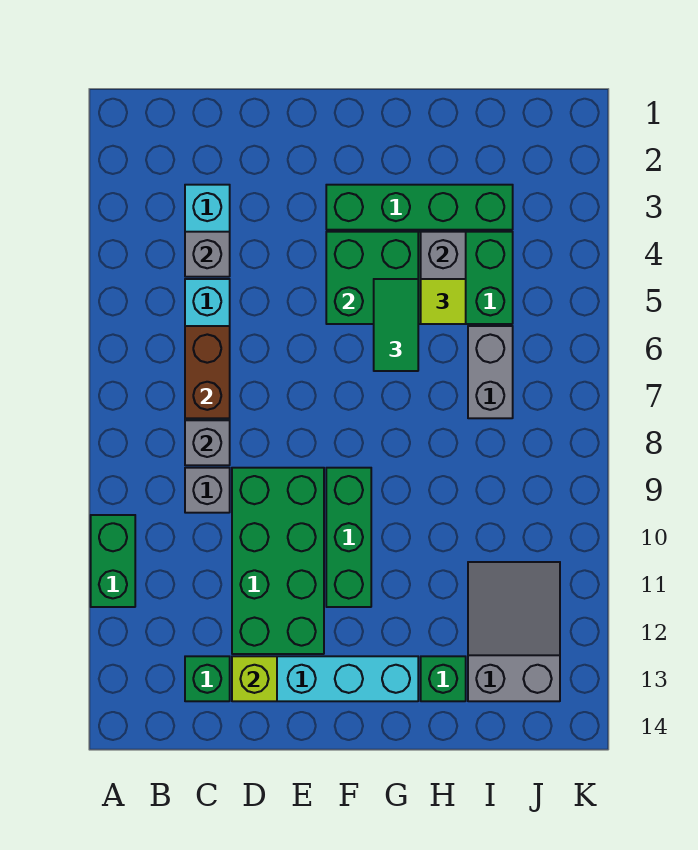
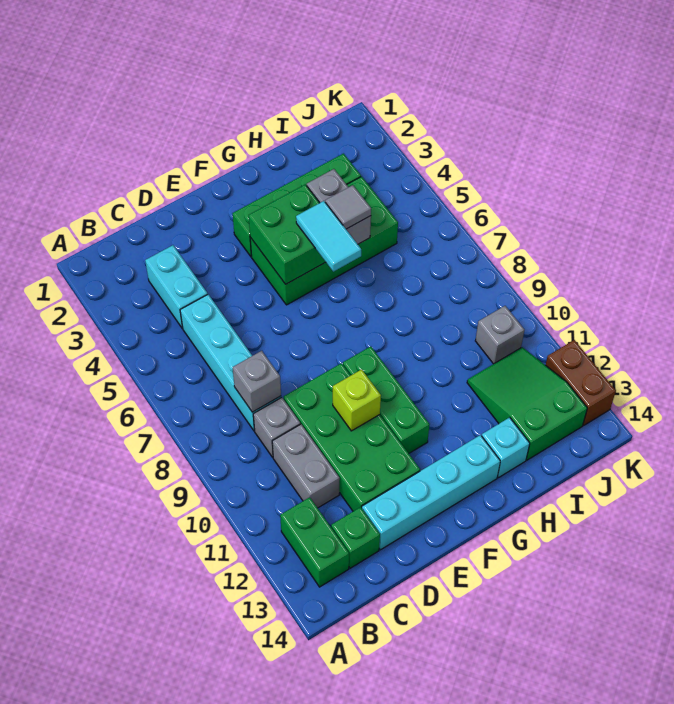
green 1x2 brick [91,515,135,607] -> green 1x2 brick moved to [280,497,349,587]
grey 1x1 brick [185,232,230,277] -> grey 1x1 brick moved to [475,306,525,364]
brown 1x2 brick [185,326,230,418] -> brown 1x2 brick moved to [546,340,616,425]
lime 1x1 brick [232,656,277,701] -> lime 1x1 brick moved to [333,369,381,431]
green 1x2 tile [374,279,418,371] -> cyan 1x2 tile [296,201,361,272]
lime 1x1 tile [421,279,466,324] -> grey 1x1 tile [325,185,371,229]
green 1x1 brick [421,656,466,701] -> cyan 1x1 brick [482,417,530,478]
grey 1x2 brick [468,326,513,418] -> grey 1x2 brick moved to [272,424,340,508]
grey 2x3 slope [468,562,560,701] -> green 2x3 slope [467,347,587,460]

